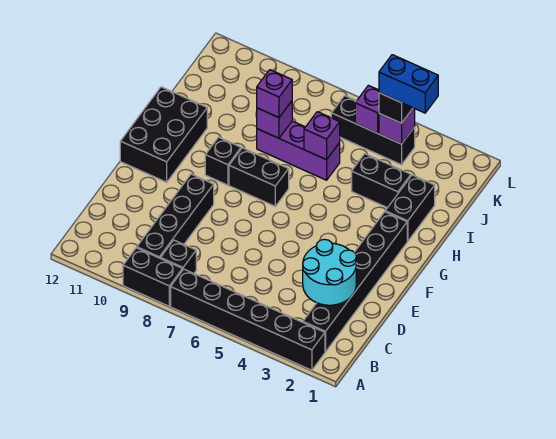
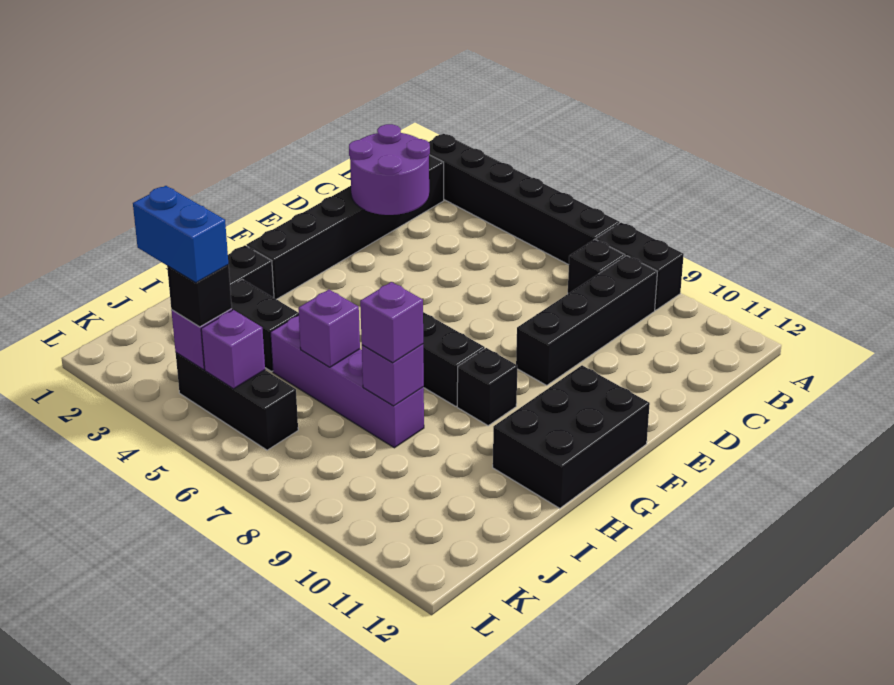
cyan 2x2 round brick [303,239,356,305] -> purple 2x2 round brick [349,124,430,215]
purple 1x3 brick [257,121,340,180] -> purple 1x4 brick [271,315,424,448]

